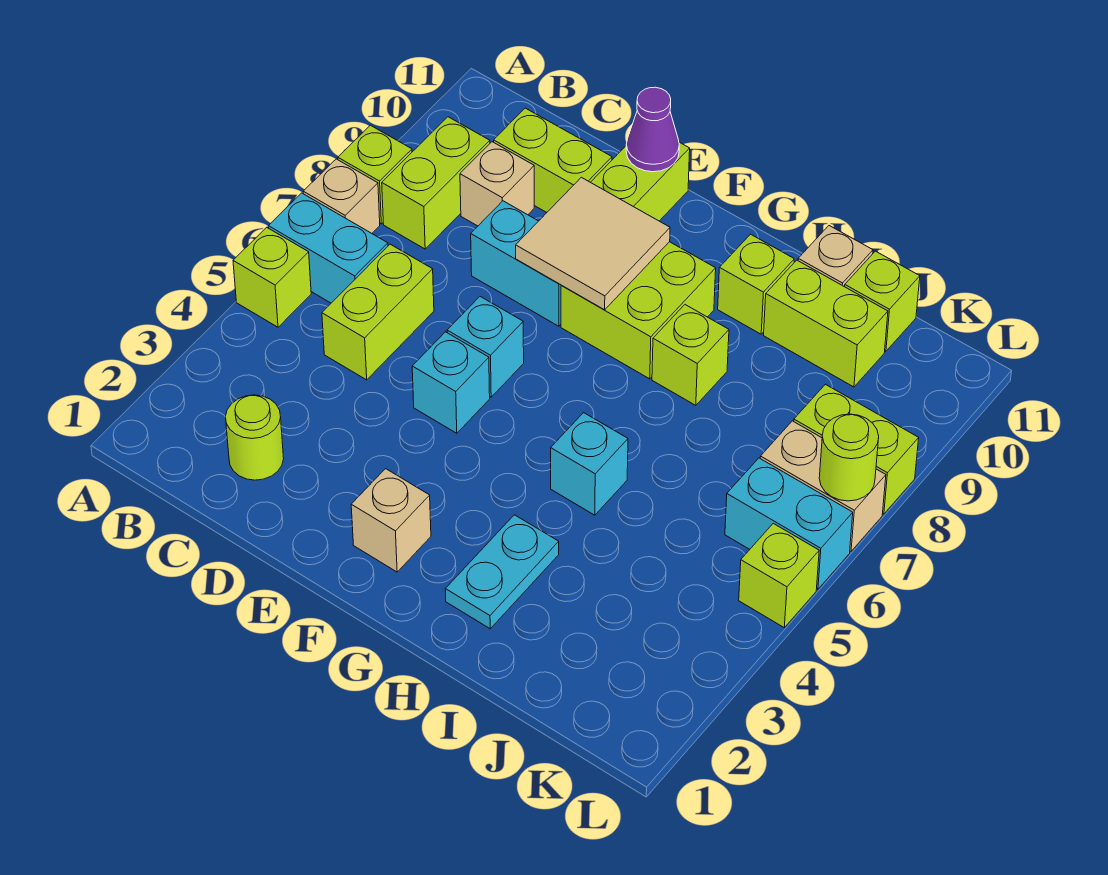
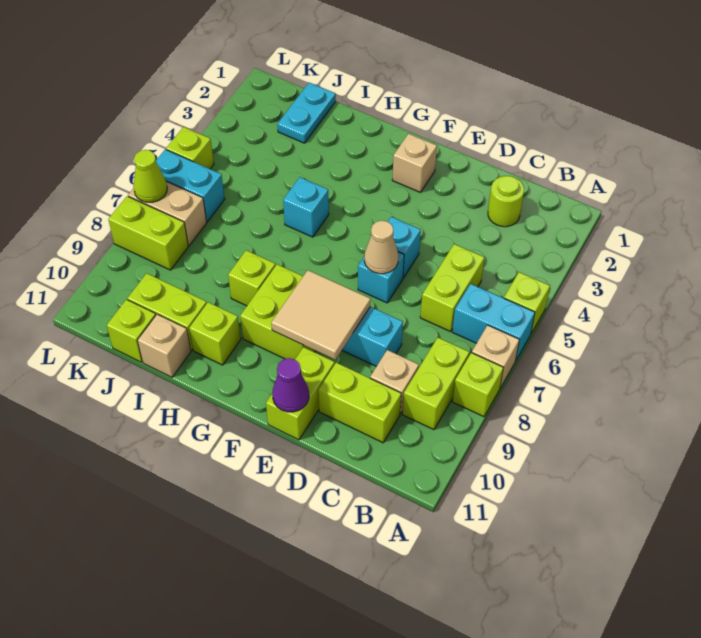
none -> tan 1x1 cone [364,221,398,274]
cyan 1x2 plate [445,515,559,629] -> cyan 1x2 plate moved to [277,83,336,143]
lime 1x1 round brick [819,414,879,501] -> lime 1x1 cone [133,150,167,202]

